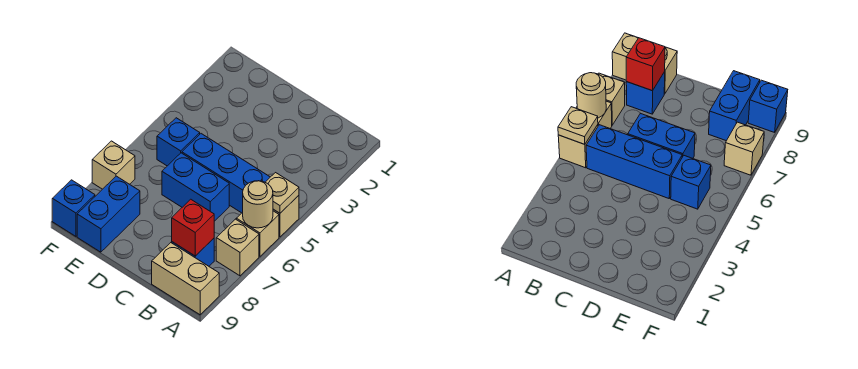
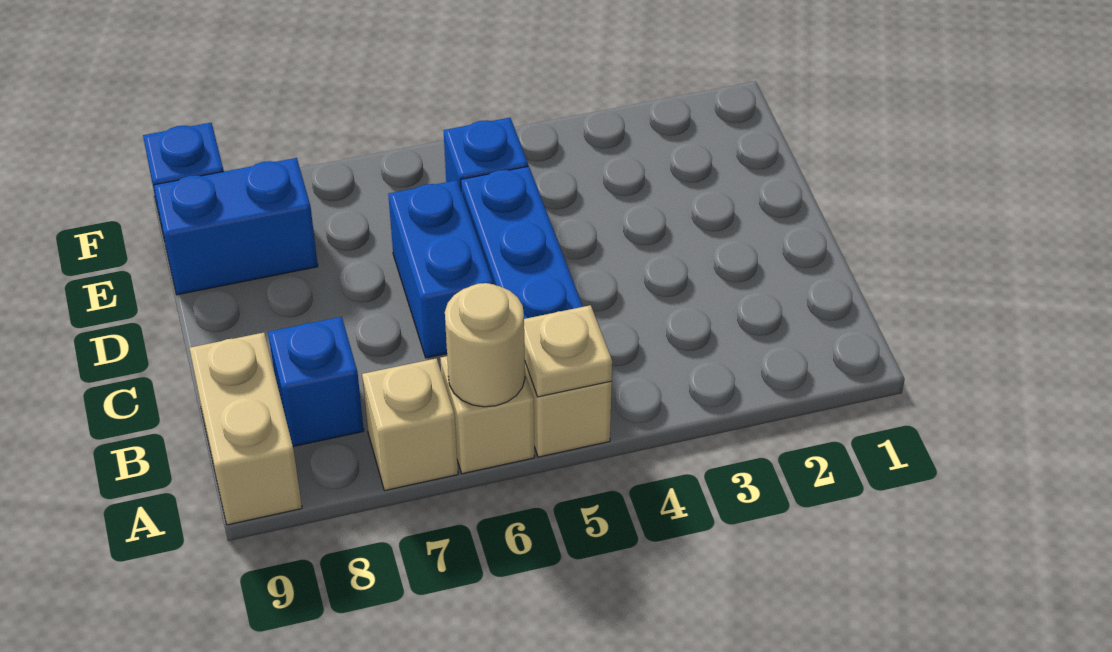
red 1x1 brick [172,199,214,256] -> none
tan 1x1 brick [92,141,135,189] -> none

